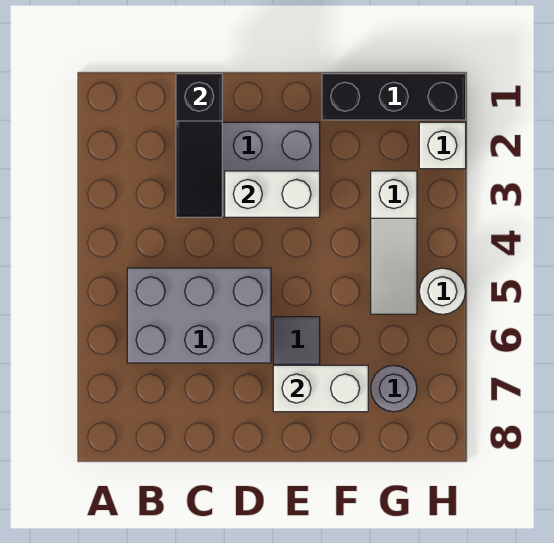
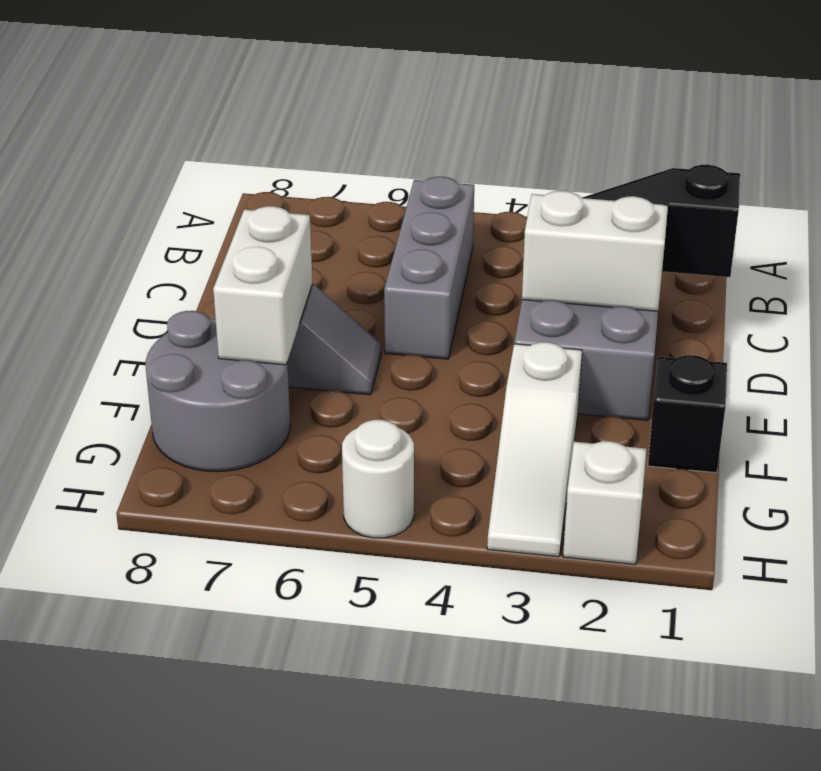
grey 2x3 brick [127,268,271,363] -> grey 1x3 brick [384,177,474,359]
white 1x2 brick [225,171,320,217] -> white 1x2 brick turned to [522,191,668,311]
black 1x3 brick [322,74,466,120] -> black 1x1 brick [648,355,727,473]
white 1x3 slope [371,171,417,314] -> white 1x3 slope turned to [487,342,582,557]
grey 1x1 round brick [371,365,417,412] -> grey 2x2 round brick [146,311,290,472]

